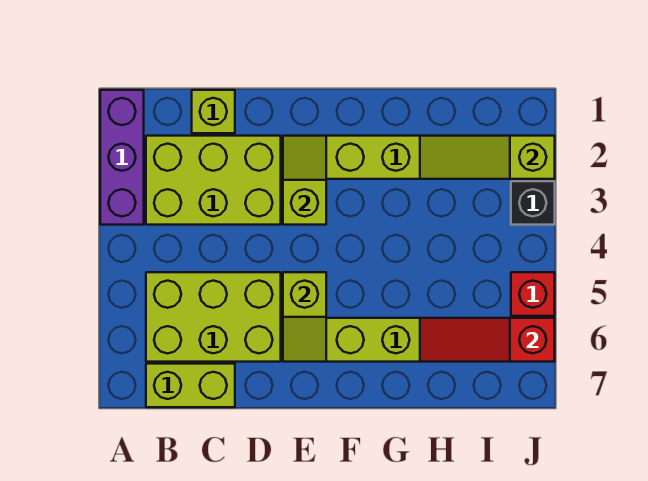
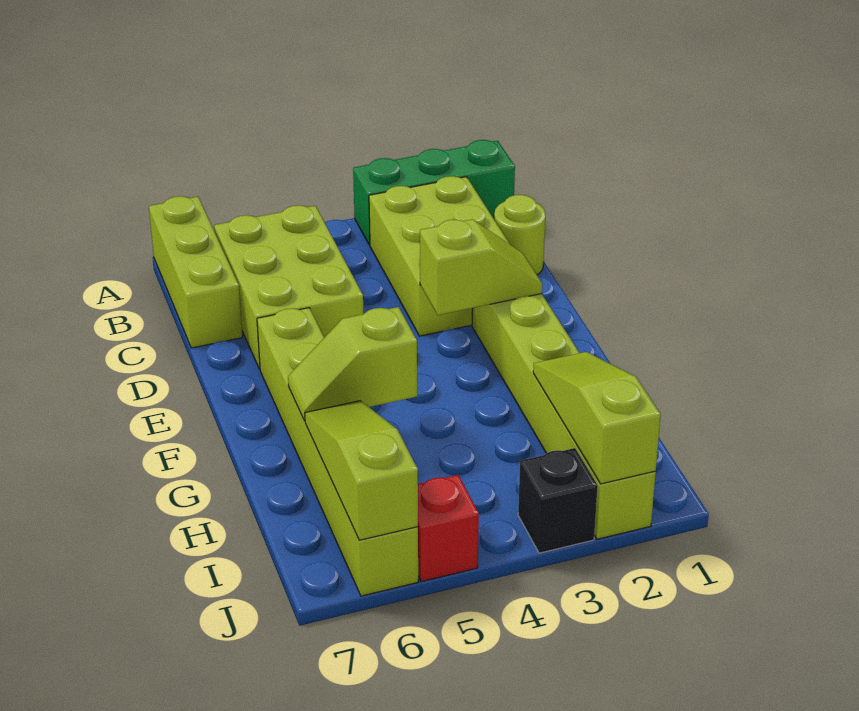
purple 1x3 brick [100,90,144,225] -> green 1x3 brick [353,140,515,245]
lime 1x2 brick [146,364,235,407] -> lime 1x3 brick [149,196,242,348]
lime 1x1 brick [192,90,235,133] -> lime 1x1 round brick [494,195,545,275]
lime 1x2 slope [283,272,326,362] -> lime 1x2 slope moved to [288,307,417,421]
red 1x3 slope [420,318,555,362] -> lime 1x3 slope [305,401,418,540]

